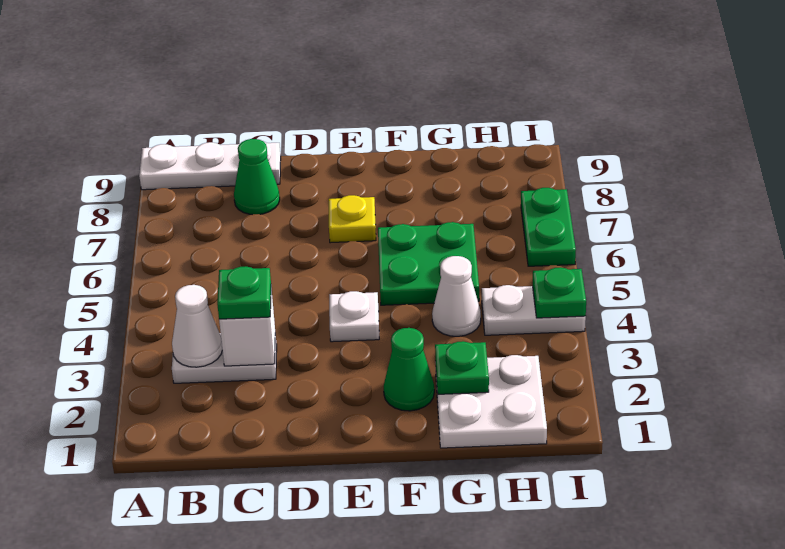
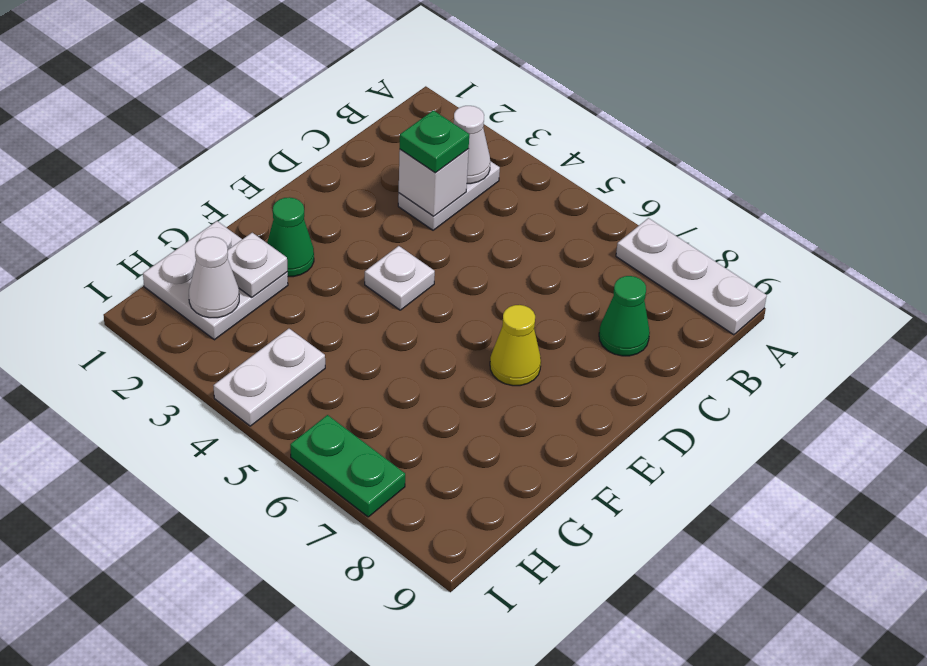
white 1x3 plate [139,142,281,190] -> white 1x3 plate turned to [616,218,767,335]
yellow 1x1 plate [329,195,376,243] -> yellow 1x1 cone [490,305,541,386]
green 2x2 plate [378,222,479,305] -> none
green 1x1 plate [435,341,489,394] -> white 1x1 plate [228,233,287,297]
white 1x1 cone [432,256,481,336] -> white 1x1 cone moved to [189,237,239,318]
green 1x1 plate [533,267,586,318] -> none

